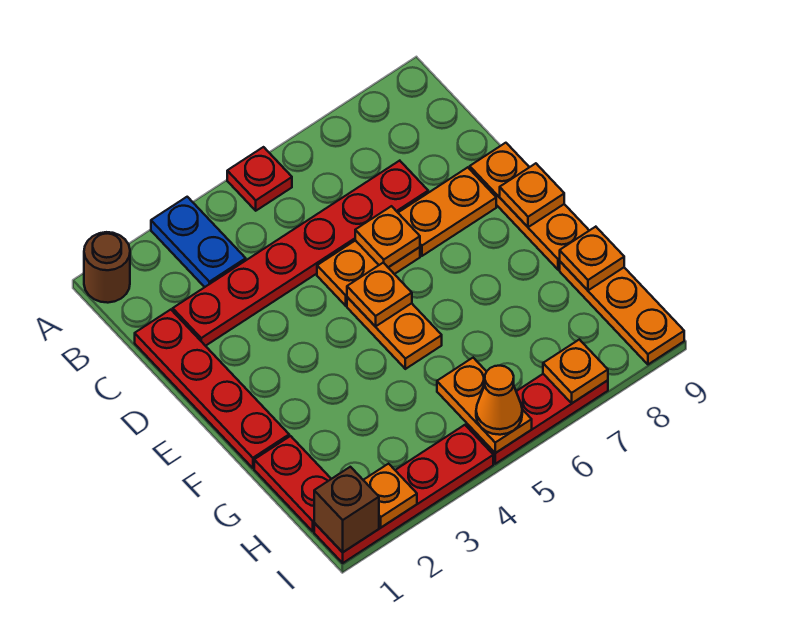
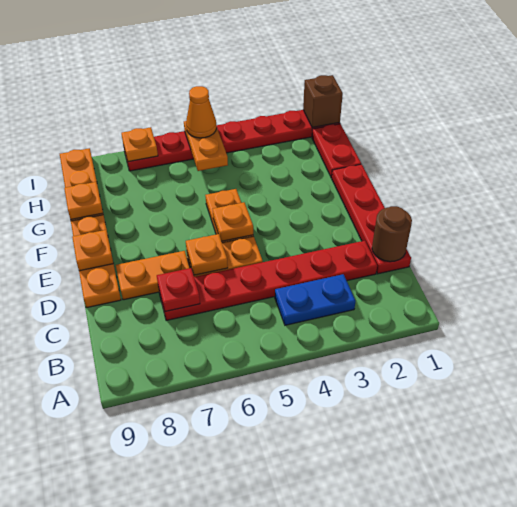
brown 1x1 round brick [84,232,130,303] -> brown 1x1 round brick moved to [372,206,412,262]
blue 1x2 plate [151,197,246,287] -> blue 1x2 plate turned to [275,274,356,325]
red 1x1 plate [227,147,292,211] -> red 1x1 plate moved to [157,268,200,312]
orange 1x1 plate [364,464,417,527] -> none

